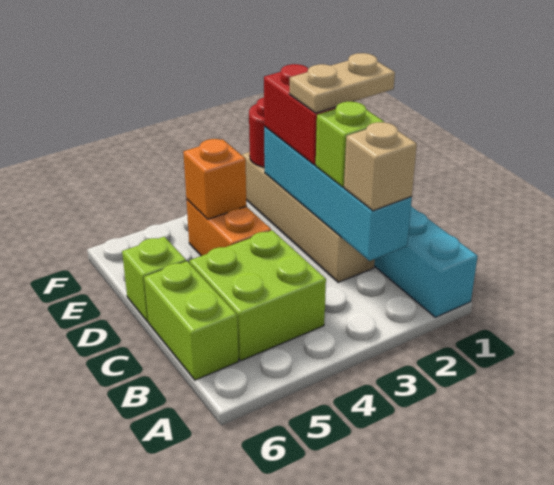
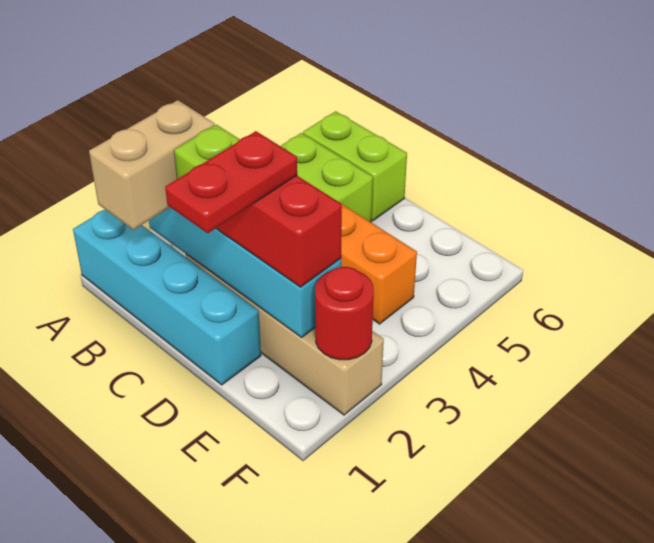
tan 1x1 brick [344,122,417,211] -> tan 1x2 brick [89,100,215,230]
tan 1x2 plate [289,53,395,113] -> red 1x2 plate [165,131,297,233]
lime 1x1 brick [122,237,186,322] -> none
orange 1x1 brick [183,139,247,219] -> none

